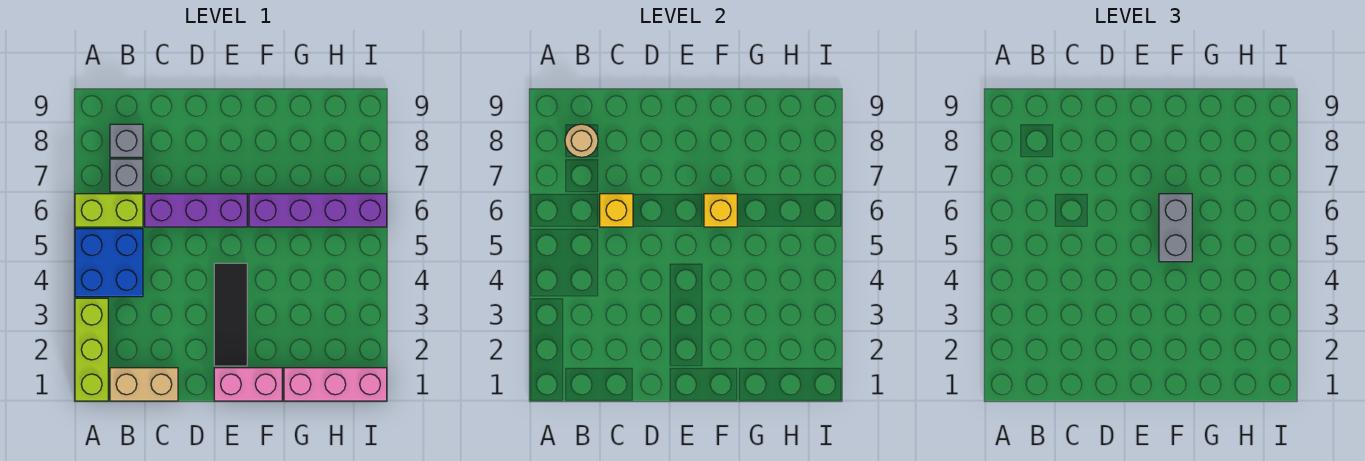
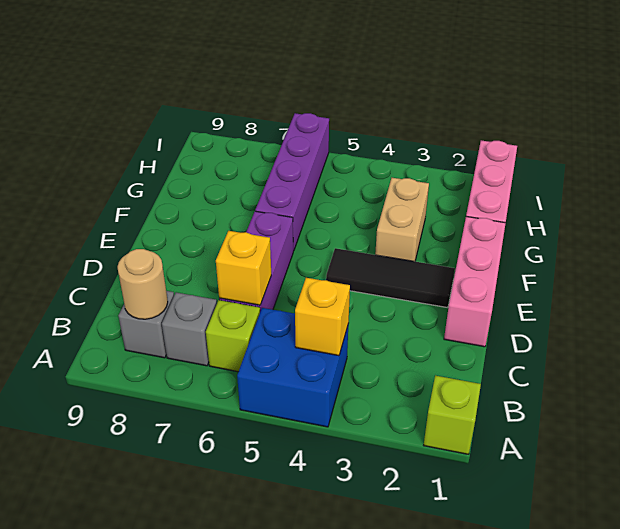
lime 1x3 brick [75,298,108,401] -> lime 1x1 brick [424,376,481,454]
lime 1x2 brick [75,194,143,227] -> lime 1x1 brick [206,300,260,372]
tan 1x2 brick [110,368,178,401] -> tan 1x2 brick moved to [375,178,429,261]
pink 1x2 brick [214,368,282,401] -> pink 1x3 brick [444,216,506,347]
grey 1x2 brick [1159,194,1192,262] -> none
yellow 1x1 brick [704,194,737,227] -> yellow 1x1 brick moved to [295,278,350,356]

